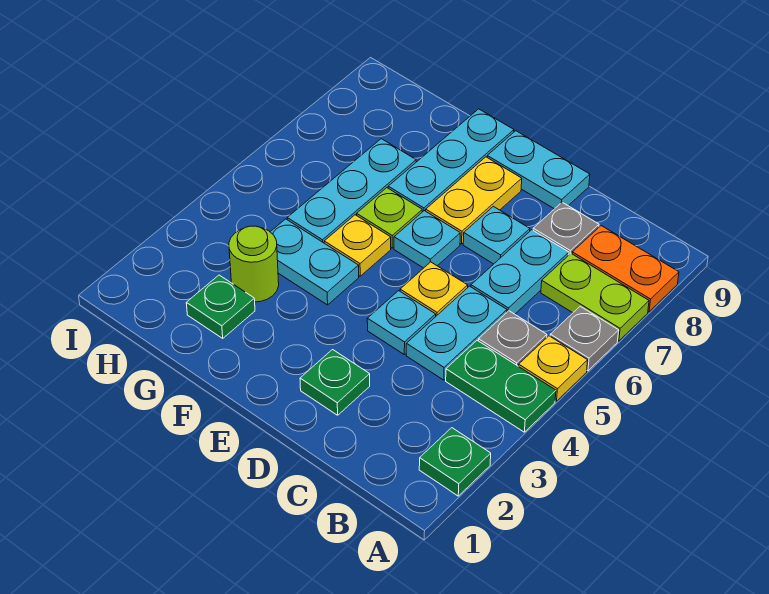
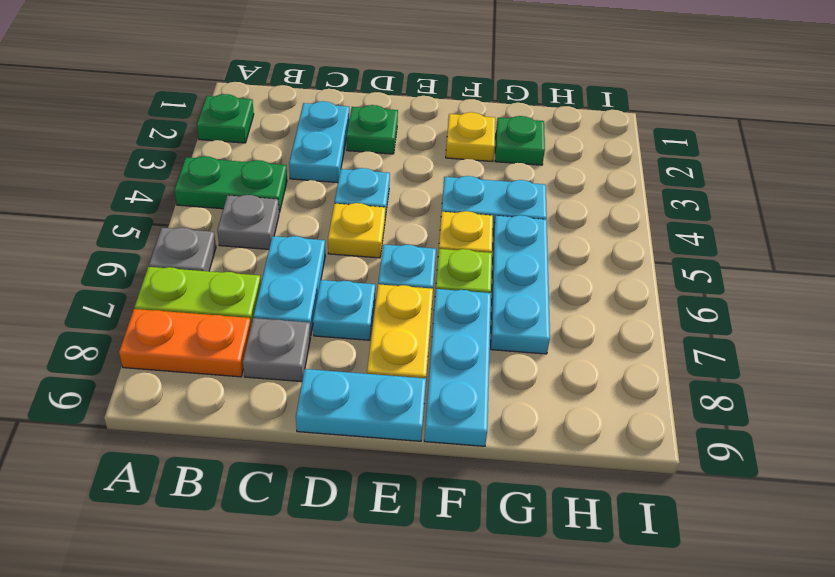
yellow 1x1 plate [519,336,588,401] -> yellow 1x1 plate moved to [446,112,495,161]
cyan 1x2 plate [406,286,507,380] -> cyan 1x2 plate moved to [289,101,349,183]
lime 1x1 round brick [229,226,279,302] -> none

